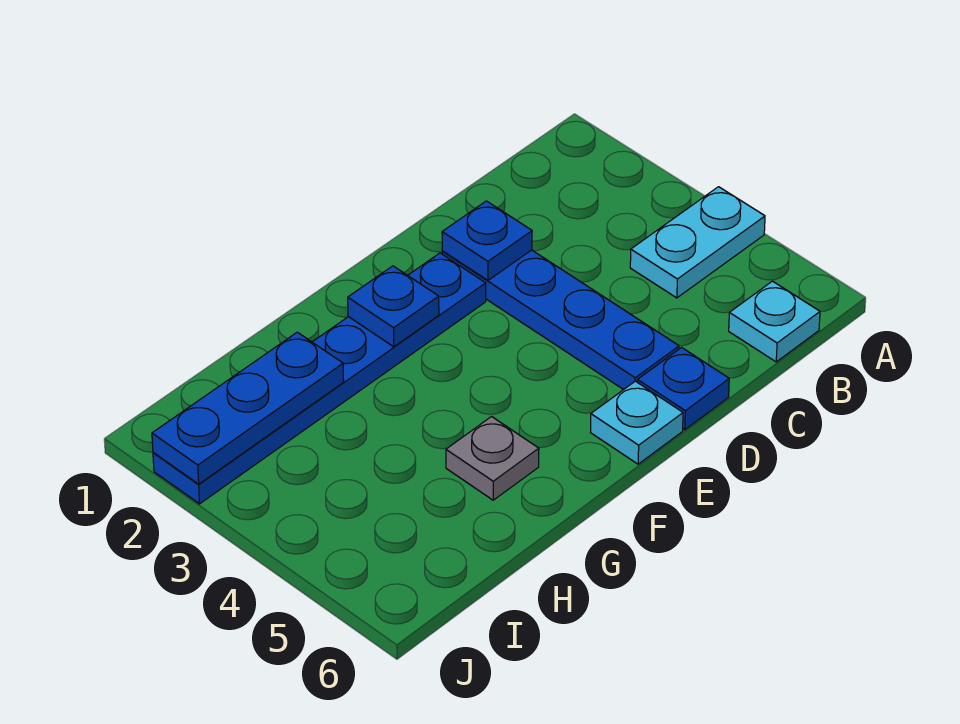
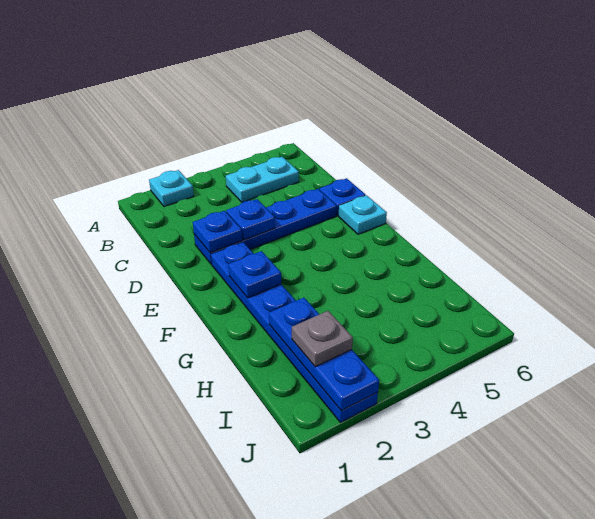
cyan 1x2 plate [630,187,765,298] -> cyan 1x2 plate turned to [226,157,299,202]
cyan 1x1 plate [729,281,820,362] -> cyan 1x1 plate moved to [149,170,194,207]
none -> blue 1x1 plate [226,199,275,240]
grey 1x1 plate [446,417,539,500] -> grey 1x1 plate moved to [292,311,353,367]

